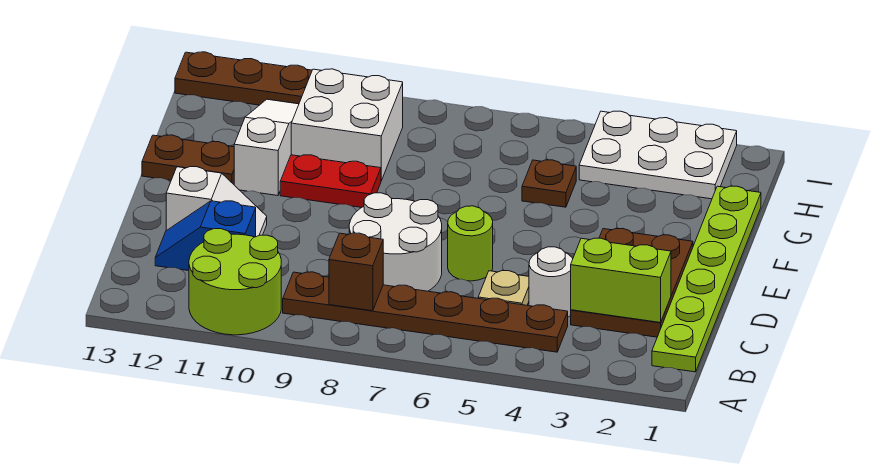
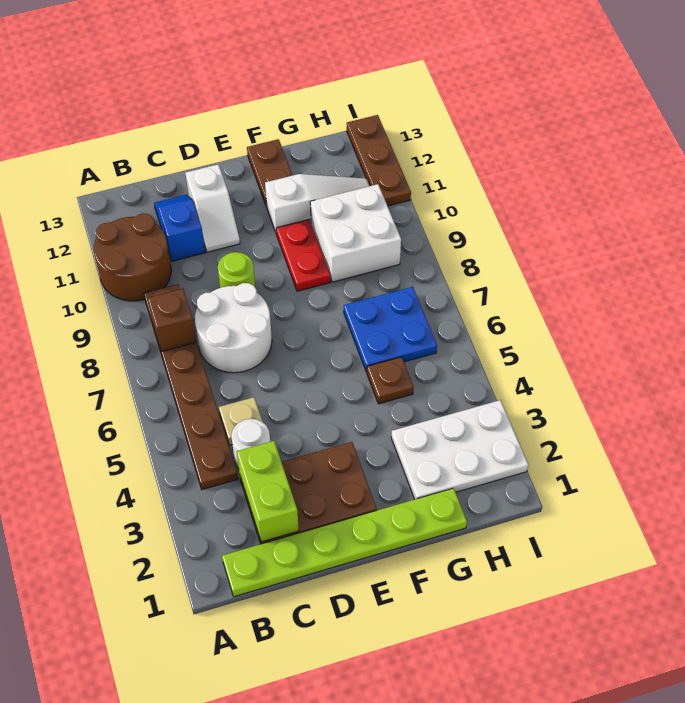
lime 2x2 round brick [189,229,281,335] -> brown 2x2 round brick [94,214,171,301]
lime 1x1 round brick [448,206,493,281] -> lime 1x1 round brick moved to [218,252,255,288]
none -> blue 2x2 plate [344,287,437,372]
white 2x3 plate [579,111,737,199] -> white 2x3 plate turned to [391,400,528,499]

